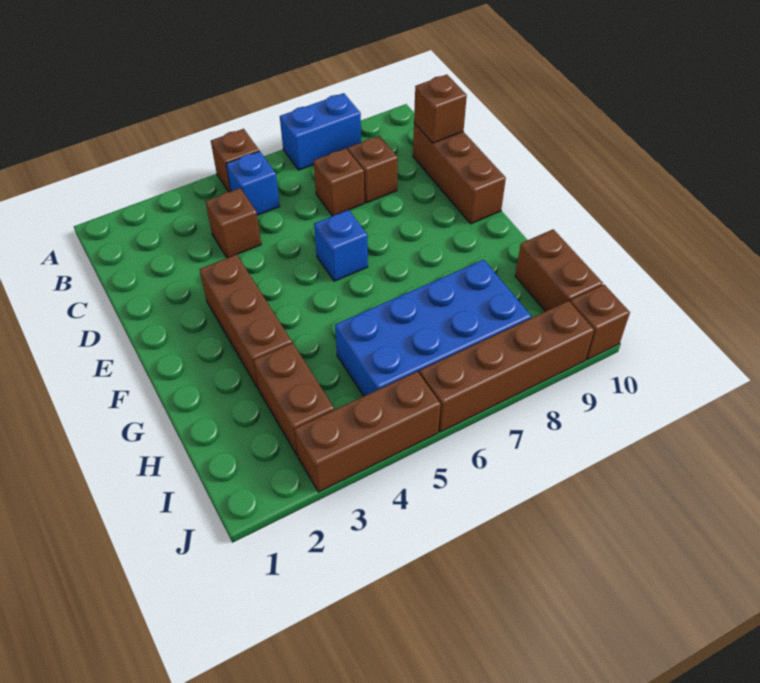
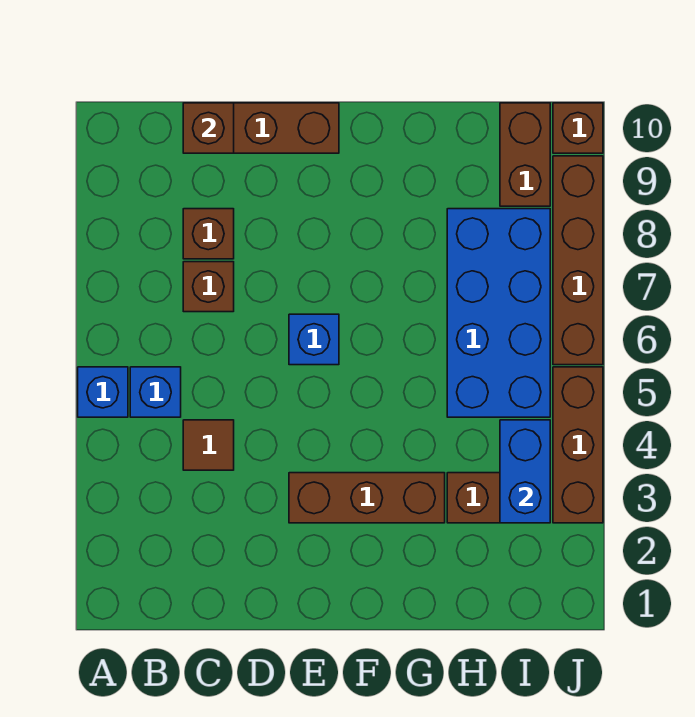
brown 1x1 brick [211,129,259,192] -> blue 1x1 brick [78,367,128,417]
blue 1x2 brick [280,93,361,170] -> blue 1x2 brick moved to [500,420,550,523]
brown 1x1 brick [205,188,261,258] -> brown 1x1 tile [183,420,234,470]
brown 1x2 brick [515,229,603,312] -> brown 1x2 brick turned to [500,103,550,206]

